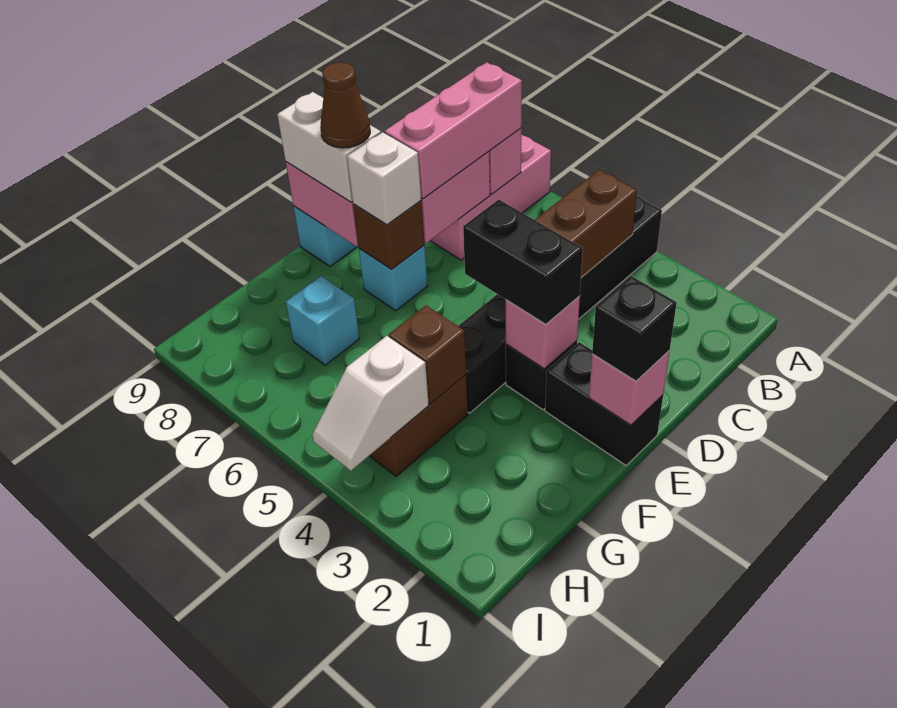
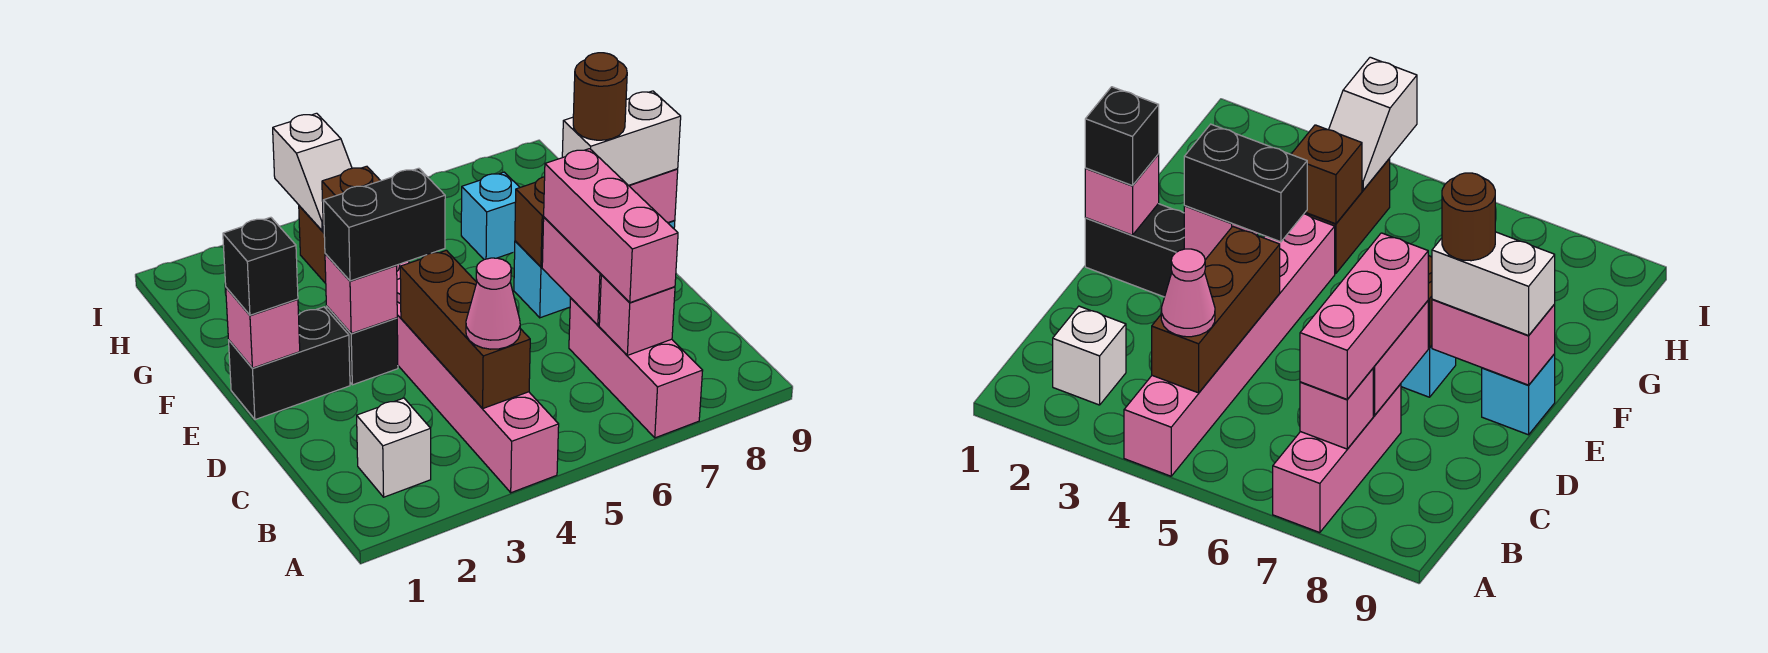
black 1x6 brick [458,196,662,413] -> pink 1x6 brick [396,261,559,493]
none -> pink 1x1 cone [466,258,520,349]
white 1x1 brick [347,132,421,225] -> white 1x1 brick moved to [357,398,431,497]
brown 1x1 cone [320,62,370,148] -> brown 1x1 round brick [573,53,627,140]
white 1x2 slope [312,336,429,471] -> white 1x2 slope turned to [273,113,352,231]

